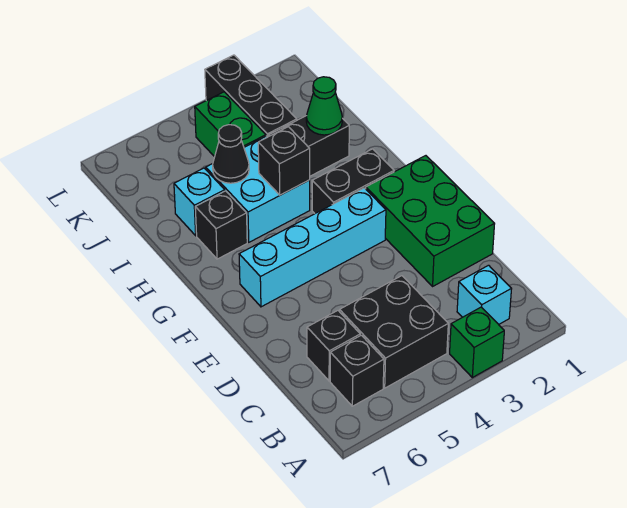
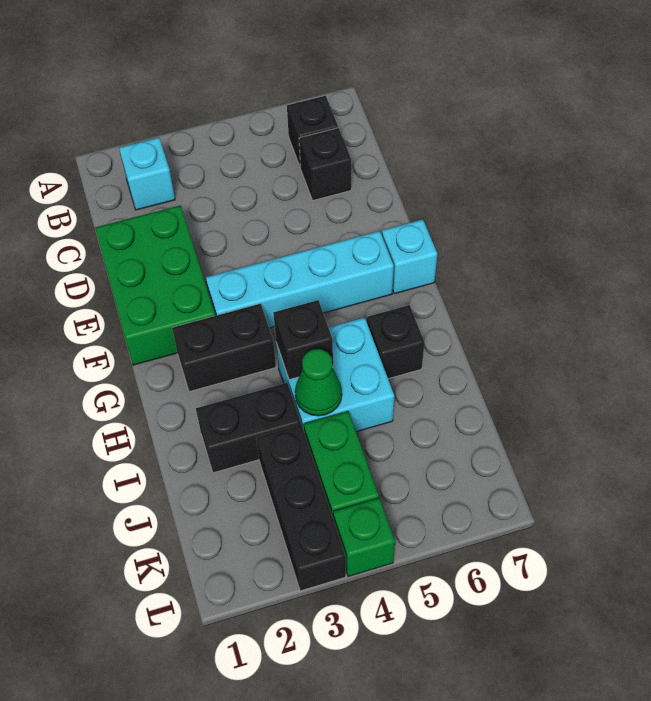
green 1x1 brick [450,307,504,378] -> green 1x1 brick moved to [333,498,395,576]
black 2x2 brick [340,276,448,388] -> none
green 1x1 cone [306,77,342,135] -> green 1x1 cone moved to [295,349,342,416]
black 1x1 cone [213,125,249,183] -> none
cyan 1x1 brick [174,168,225,236] -> cyan 1x1 brick moved to [382,219,437,294]

